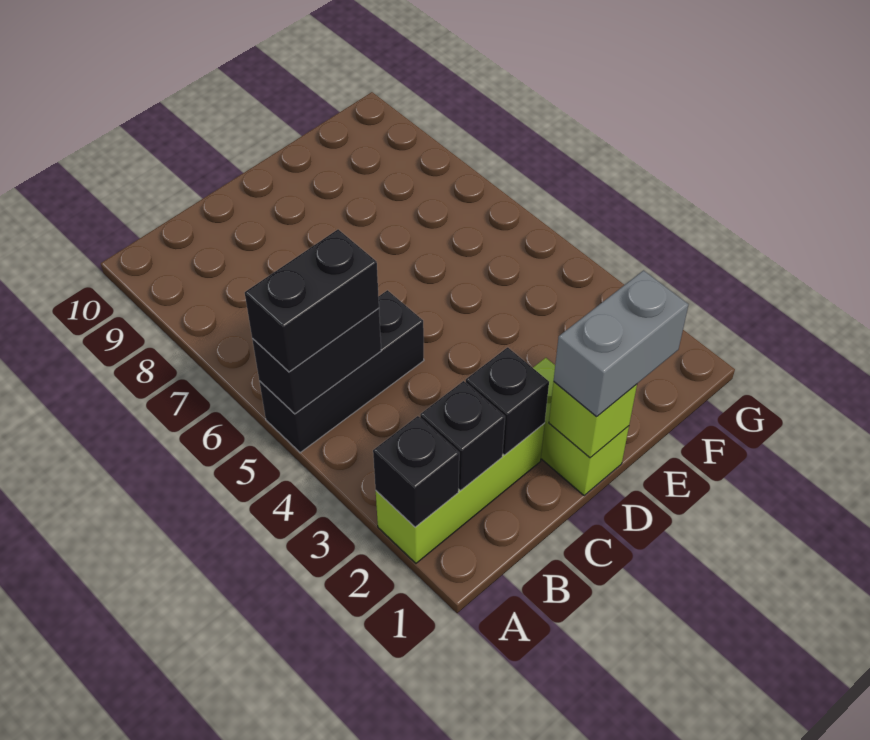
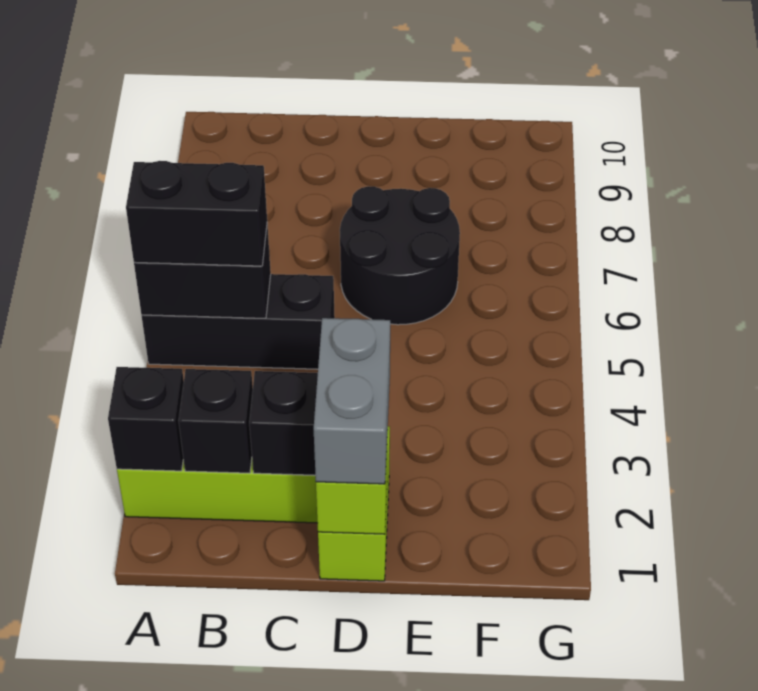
grey 1x2 brick [554,270,689,416] -> grey 1x2 brick turned to [314,318,390,484]
none -> black 2x2 round brick [340,186,460,325]

